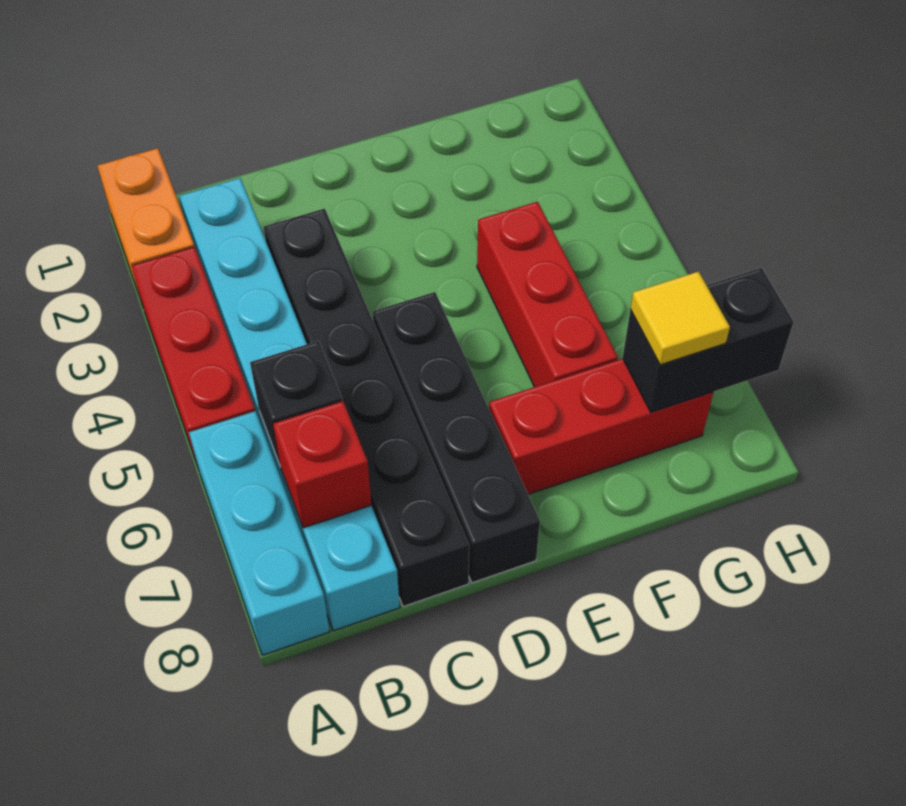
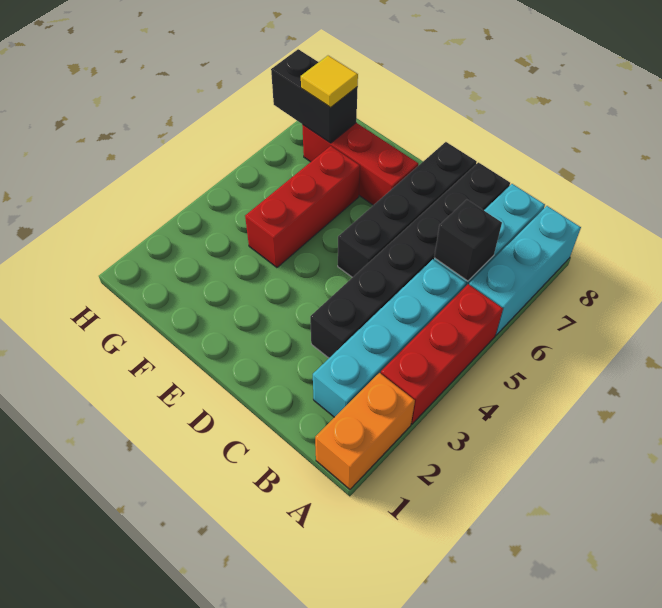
red 1x1 brick [273,401,372,528] -> none

